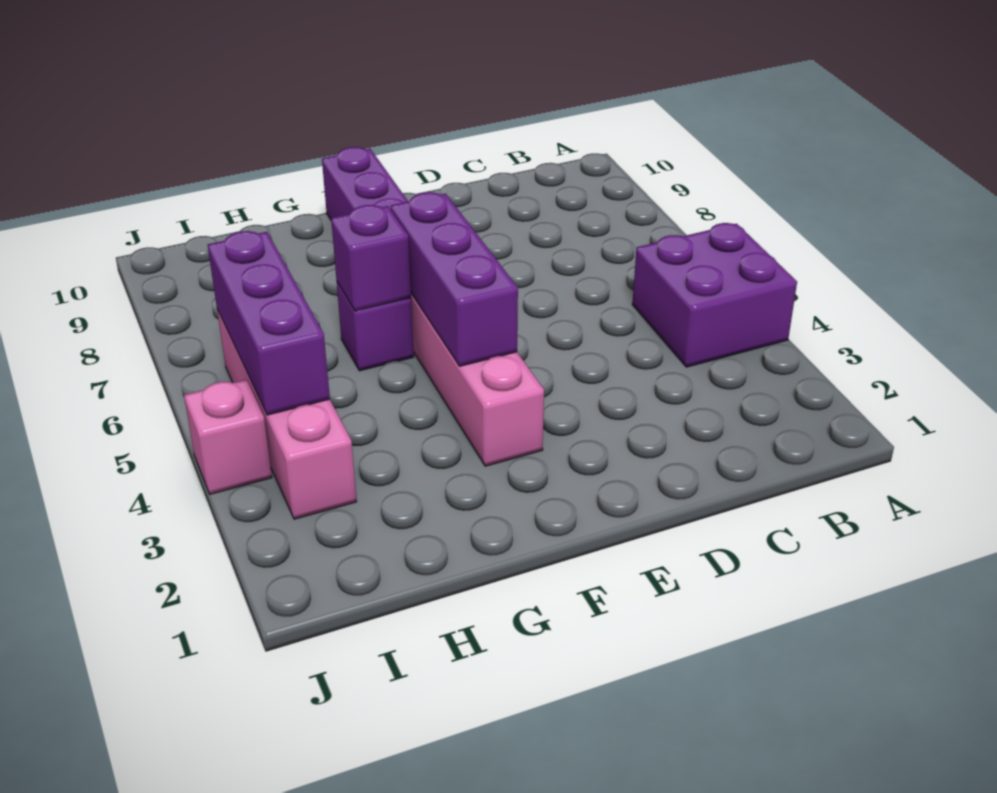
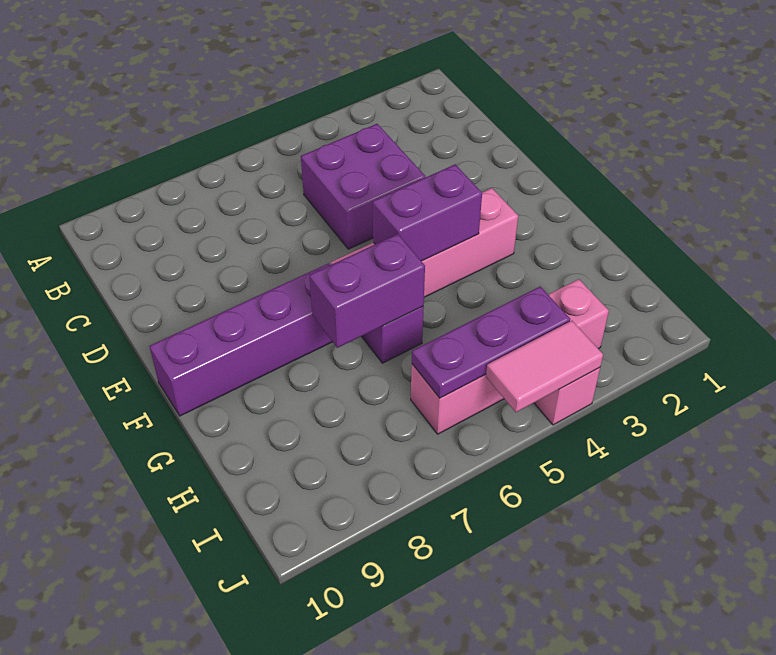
purple 2x2 brick [632,223,797,367] -> purple 2x2 brick moved to [301,124,425,249]
purple 1x3 brick [391,192,518,366] -> purple 1x2 brick [373,164,482,261]
purple 1x1 brick [331,205,411,311] -> purple 1x2 brick [309,234,425,348]
purple 1x3 brick [208,231,330,415] -> purple 1x3 plate [412,286,570,398]
none -> pink 1x2 tile [486,321,603,412]

